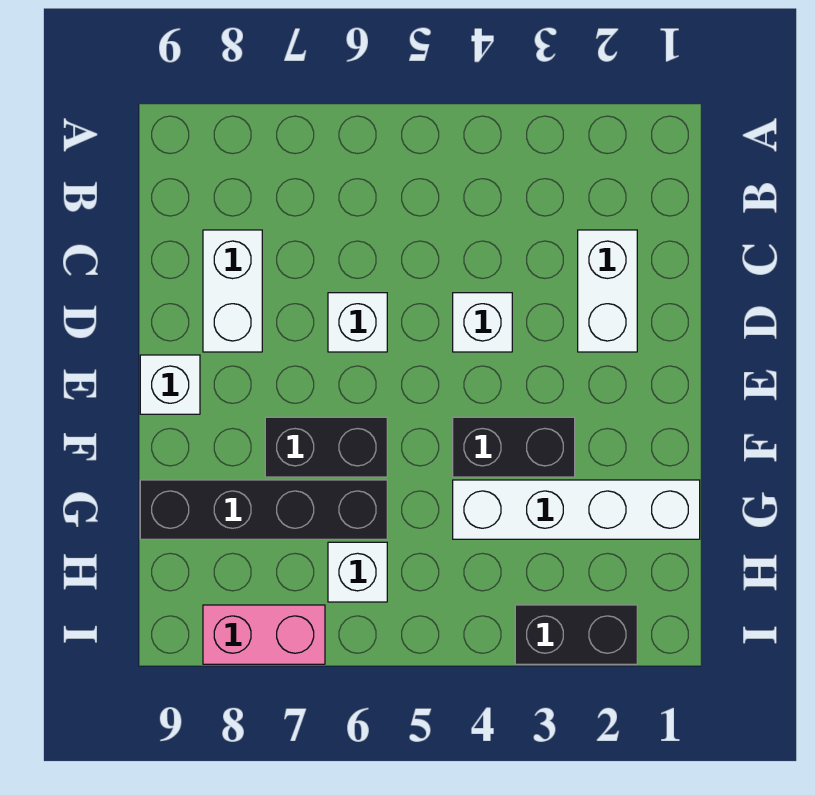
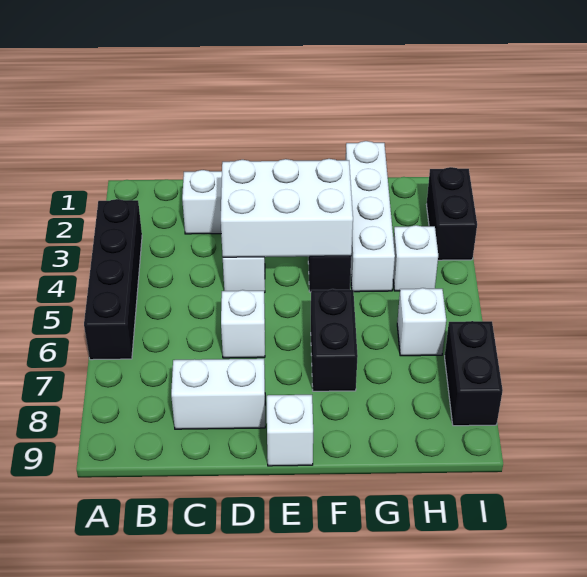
none -> white 2x3 brick [221,159,353,257]
black 1x4 brick [140,480,387,539] -> black 1x4 brick moved to [84,199,142,360]
none -> white 1x1 brick [393,225,438,291]
pink 1x2 brick [203,605,325,664] -> black 1x2 brick [445,321,503,426]

